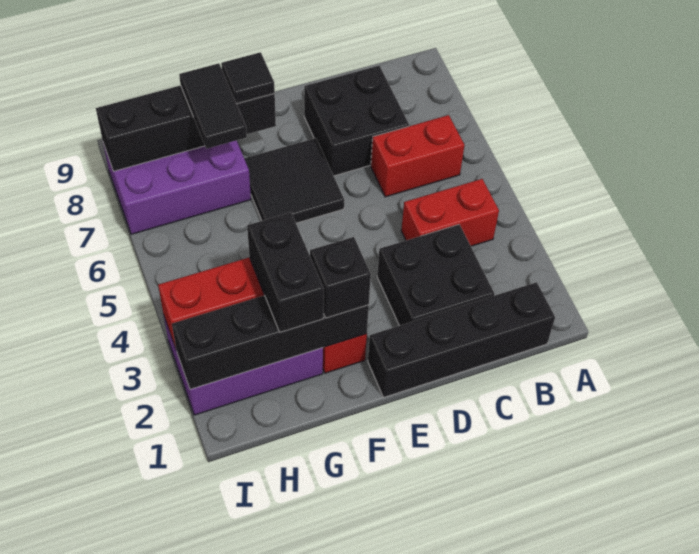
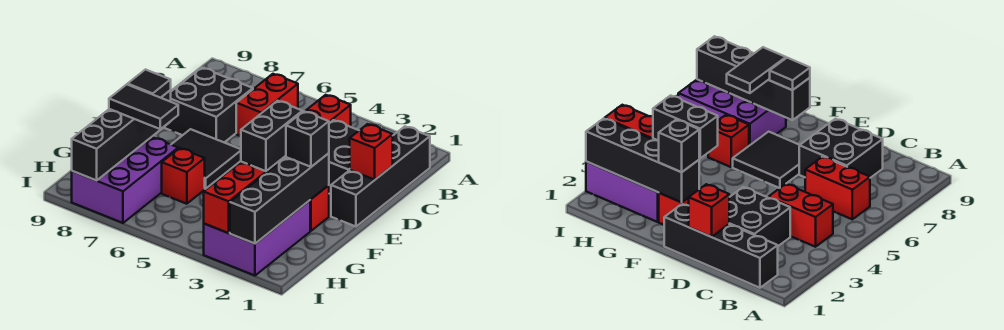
none -> red 1x1 brick [350,124,393,180]
black 1x2 brick [247,213,324,332] -> black 1x2 brick turned to [241,101,302,171]
none -> red 1x1 brick [162,148,205,204]

